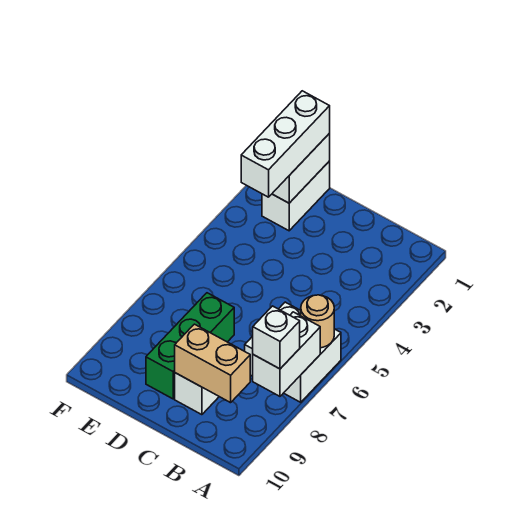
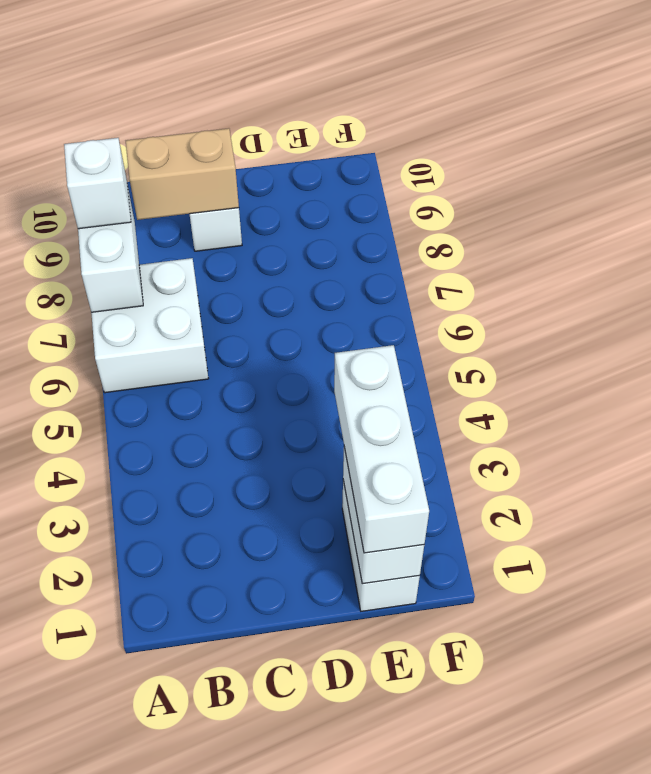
tan 1x1 round brick [301,295,334,348] -> none
green 1x3 brick [146,293,234,399] -> none

